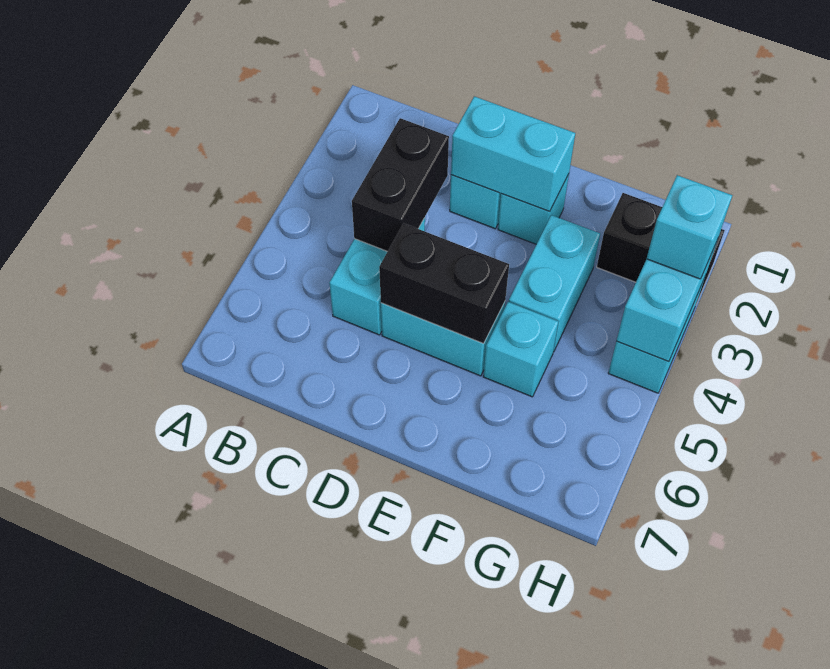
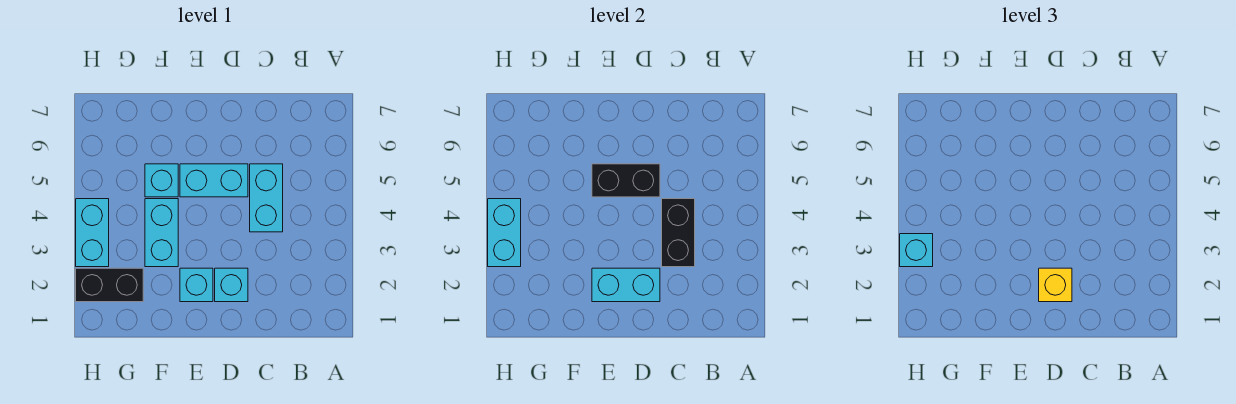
none -> yellow 1x1 brick [1039,268,1072,302]

